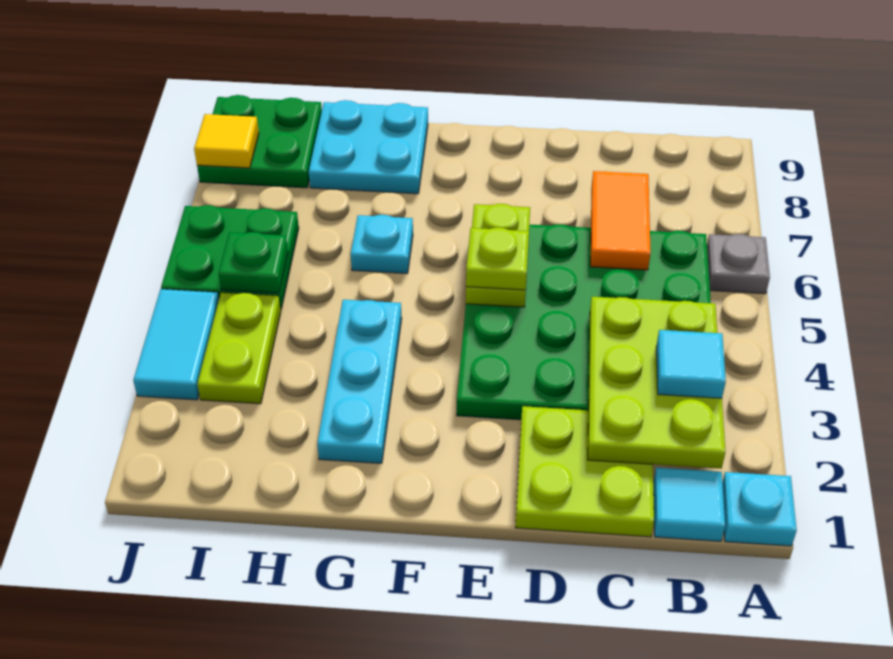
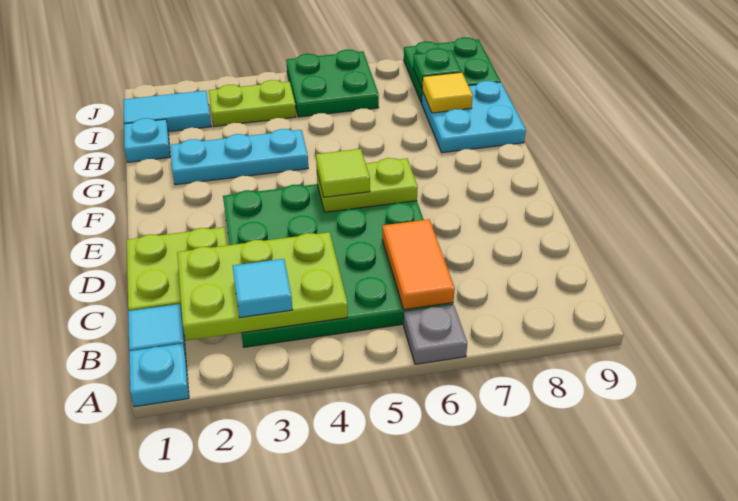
orange 1x2 tile [590,171,651,270] -> orange 1x2 tile turned to [382,219,455,310]
lime 1x1 plate [466,228,529,290] -> lime 1x1 tile [316,149,370,197]
cyan 1x1 plate [351,215,413,273] -> cyan 1x1 plate moved to [124,118,170,162]
green 1x1 plate [219,232,288,293] -> green 1x1 plate moved to [413,48,461,89]
cyan 1x2 tile [133,289,219,400] -> cyan 1x2 tile moved to [123,91,211,132]
yellow 1x1 tile [194,114,259,168] -> yellow 1x1 tile moved to [422,72,473,113]

